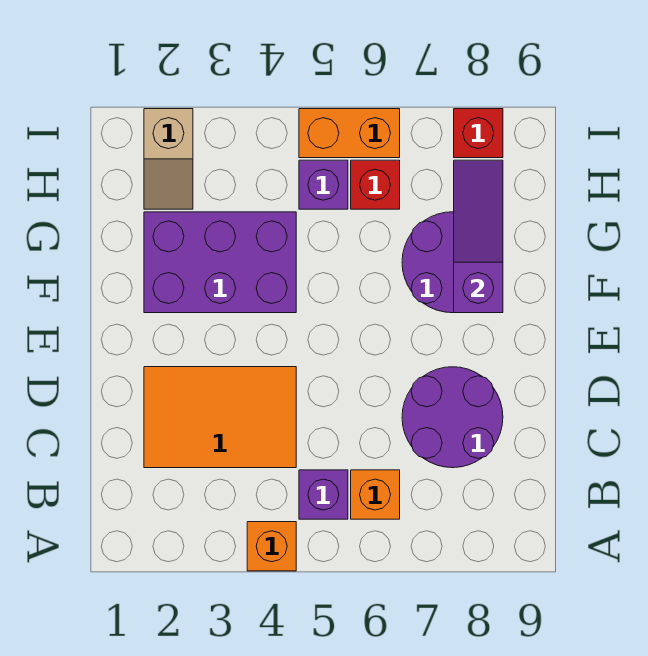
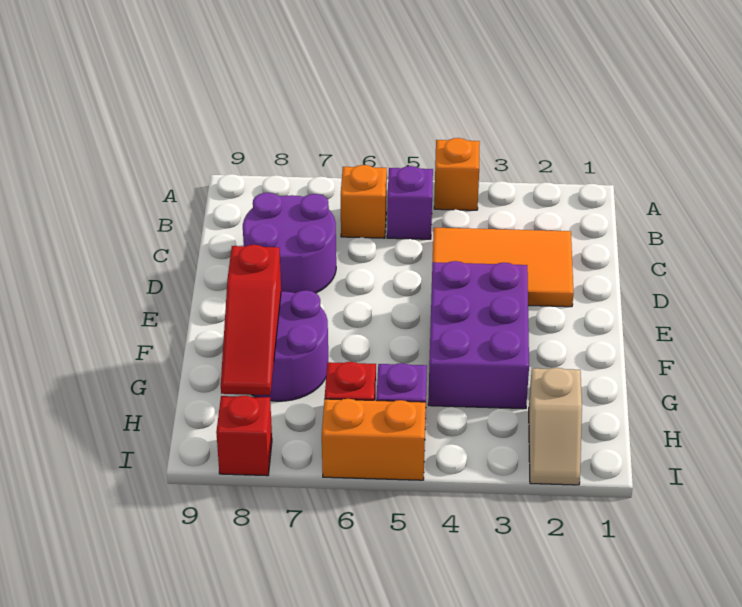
purple 2x3 brick [144,212,296,313] -> purple 2x3 brick turned to [428,261,529,409]
purple 1x3 slope [454,160,503,313] -> red 1x3 slope [221,245,281,395]
tan 1x2 slope [144,109,193,209] -> tan 1x2 slope turned to [529,368,582,485]

